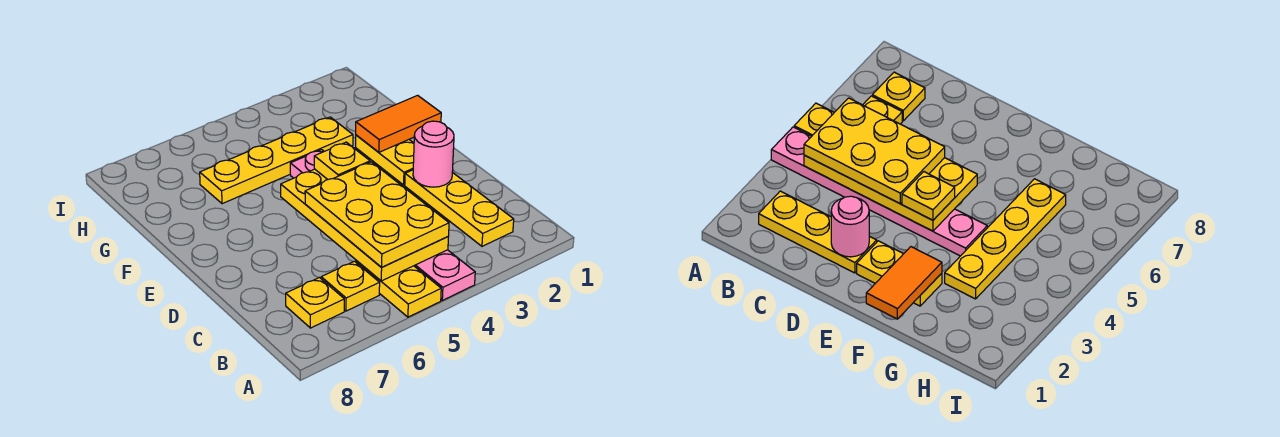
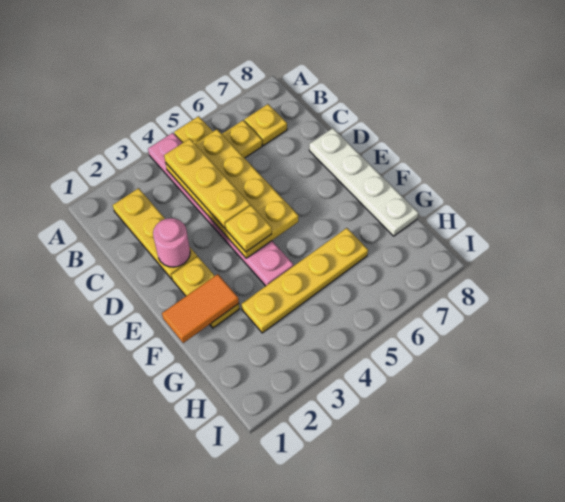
yellow 2x3 plate [305,162,449,267] -> yellow 1x3 plate [164,139,250,228]
none -> white 1x4 plate [309,128,419,236]

